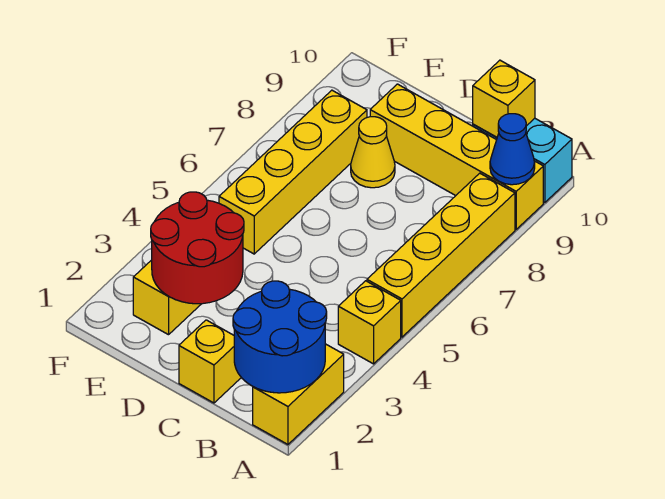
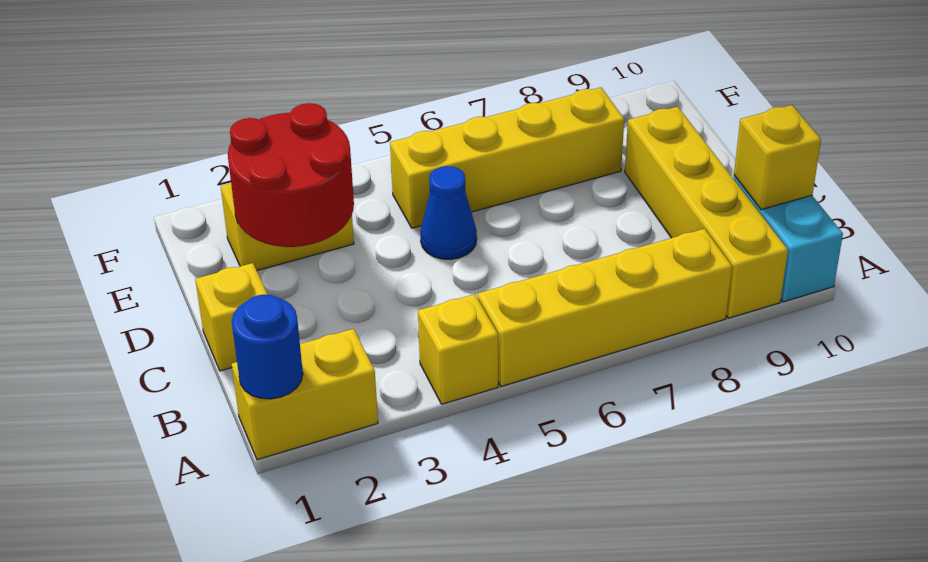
blue 2x2 round brick [233,281,327,393] -> blue 1x1 round brick [232,294,303,399]
blue 1x1 cone [490,114,535,185] -> blue 1x1 cone moved to [420,166,477,259]
yellow 1x1 cone [351,117,395,188] -> none

